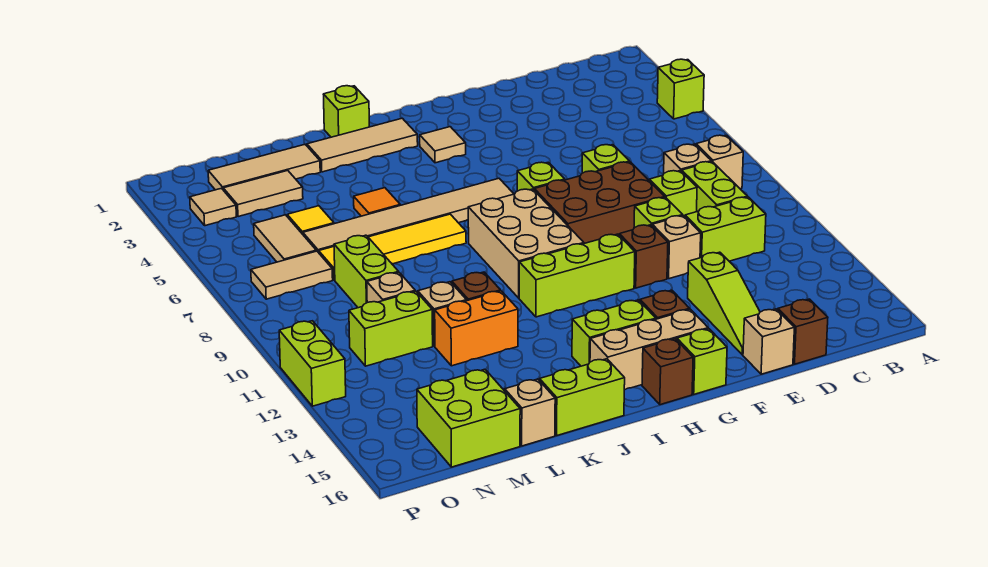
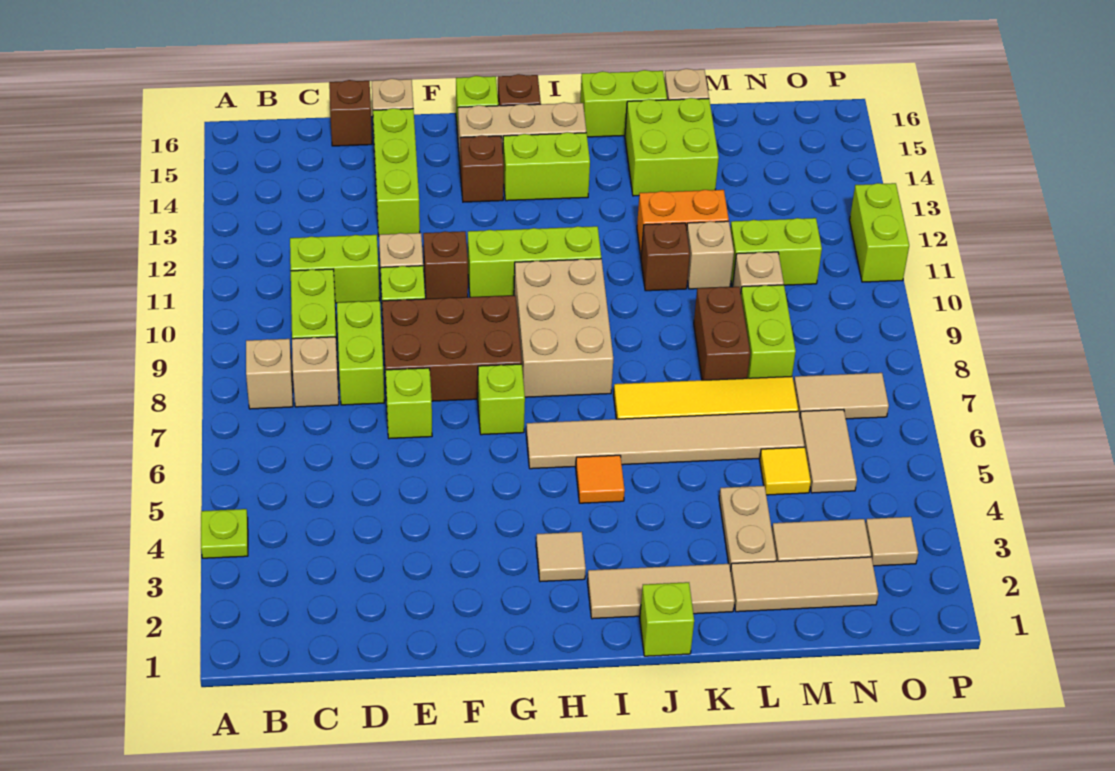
lime 1x1 brick [657,59,704,119] -> lime 1x1 plate [201,509,248,558]
lime 1x1 brick [649,171,697,216] -> lime 1x2 brick [337,301,384,405]
lime 1x3 slope [688,252,760,355] -> lime 1x3 brick [373,108,420,235]
orange 1x1 tile [354,188,400,216] -> orange 1x1 tile moved to [576,455,625,503]
none -> tan 1x2 plate [719,486,776,571]
none -> brown 1x2 brick [694,287,750,380]
lime 2x2 brick [417,369,520,467] -> lime 2x2 brick moved to [625,98,719,196]

